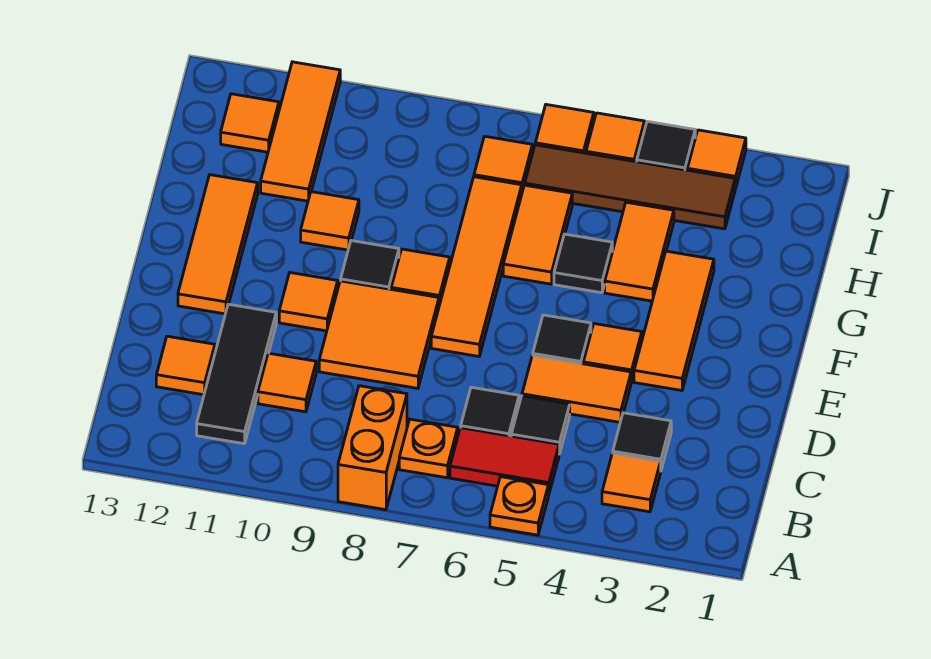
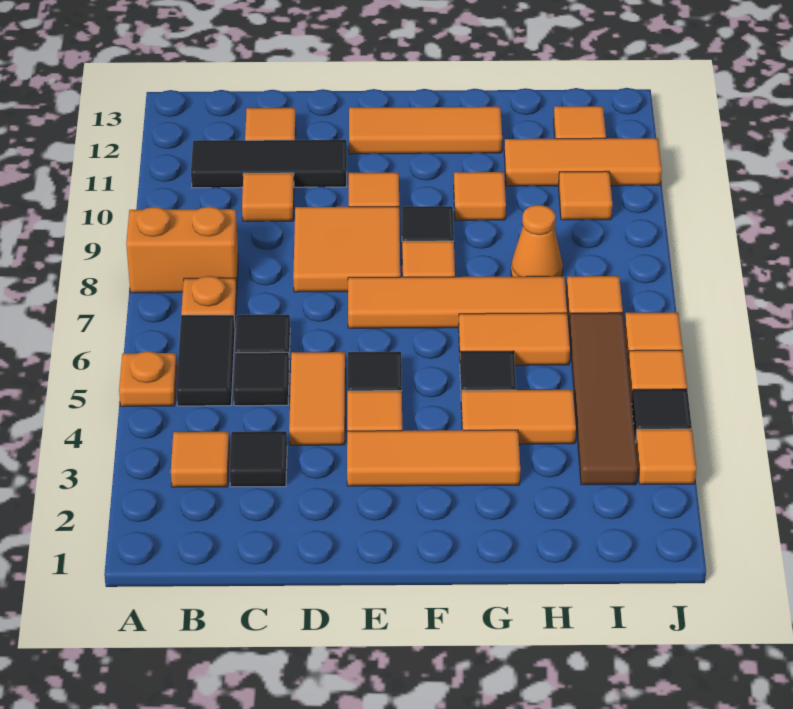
red 1x2 tile [450,428,559,495] -> black 1x2 tile [176,315,235,406]
none -> orange 1x1 cone [511,205,563,277]
none -> orange 1x1 tile [559,171,612,220]

